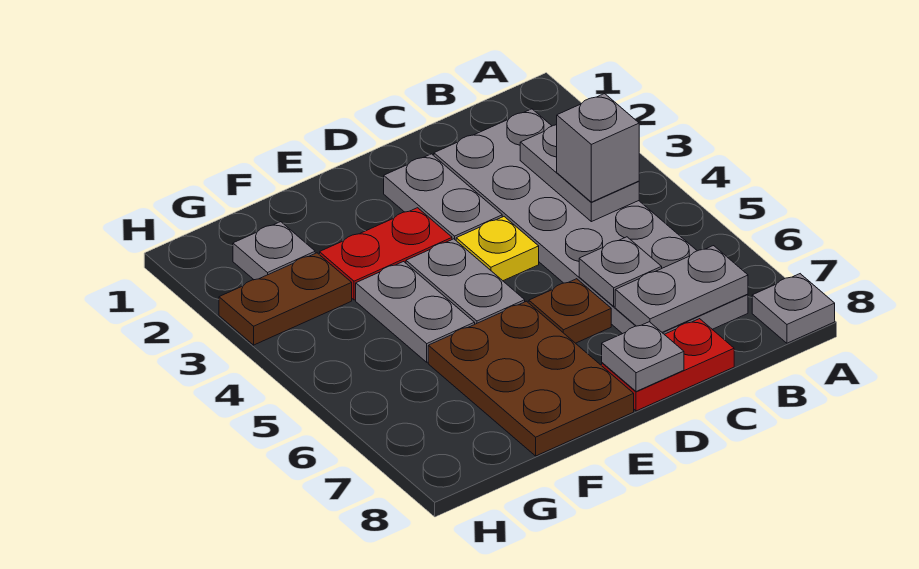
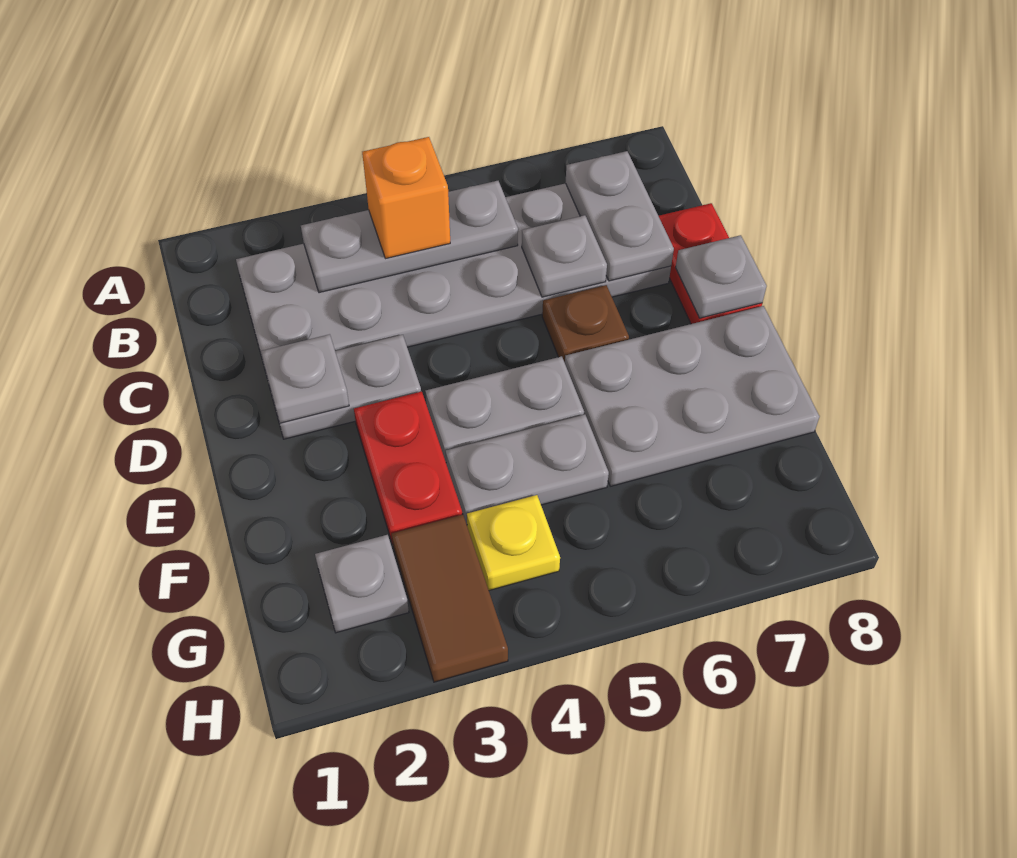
grey 1x1 plate [752,274,835,343] -> grey 1x1 plate moved to [261,334,349,423]
grey 1x2 plate [520,125,639,222] -> grey 1x3 plate [301,181,518,293]
grey 1x1 brick [557,94,639,202] -> orange 1x1 brick [362,137,450,259]
yellow 1x1 plate [456,217,539,281] -> yellow 1x1 plate moved to [467,495,560,590]
brown 2x3 plate [428,301,634,456] -> grey 2x3 plate [565,306,820,486]
brown 1x2 plate [219,253,352,345] -> brown 1x2 tile [392,514,508,682]

